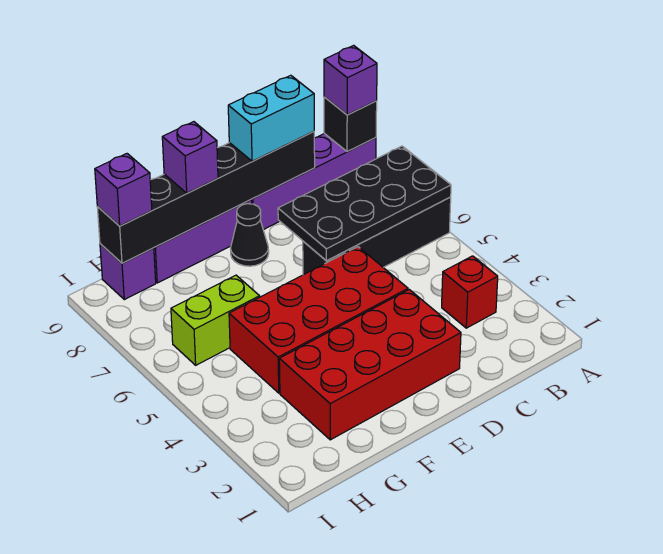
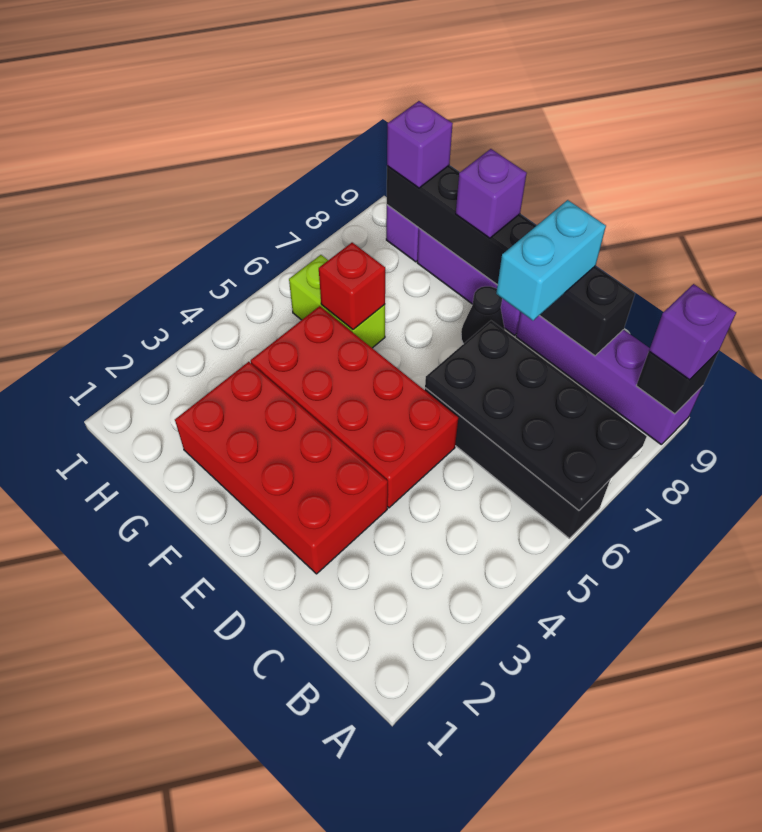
red 1x1 brick [442,256,498,328] -> red 1x1 brick moved to [319,243,385,329]
cyan 1x2 brick [228,75,314,161] -> cyan 1x2 brick turned to [496,200,606,320]

